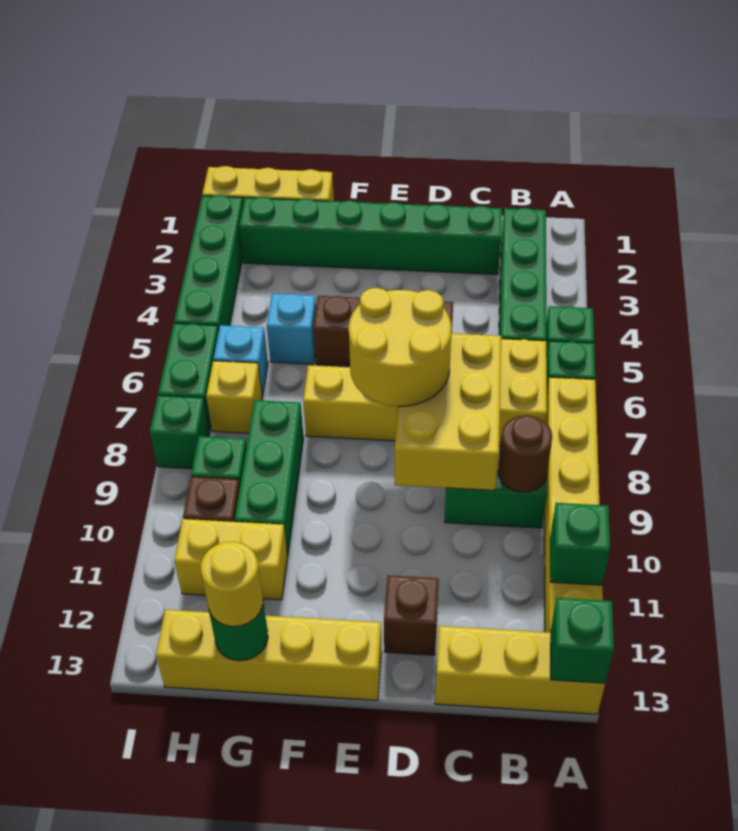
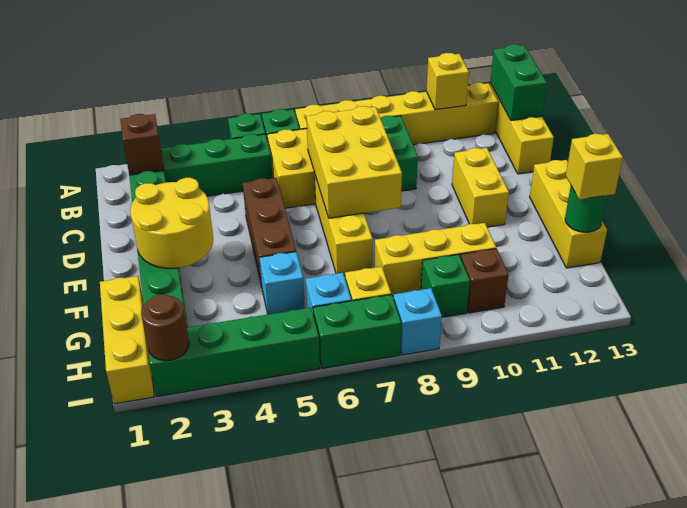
green 1x1 brick [550,503,610,585] -> yellow 1x1 brick [426,53,469,110]
green 1x1 brick [551,598,614,683] -> green 1x2 brick [490,44,547,121]
brown 1x1 round brick [498,415,552,492] -> brown 1x1 round brick moved to [141,294,189,361]
yellow 2x3 brick [395,334,502,491] -> yellow 2x3 brick turned to [306,106,402,218]
yellow 2x2 round brick [349,288,452,406] -> yellow 2x2 round brick moved to [130,178,213,268]
brown 1x1 brick [384,575,439,655] -> brown 1x1 brick moved to [120,114,164,174]
yellow 1x4 brick [156,610,382,701] -> yellow 1x3 brick [530,160,607,268]
green 1x3 brick [235,400,304,556] -> yellow 1x3 brick [374,223,496,296]
yellow 1x2 brick [174,519,288,600] -> yellow 1x2 brick moved to [452,148,509,227]
yellow 1x1 round brick [201,542,263,627] -> yellow 1x1 brick [566,134,623,200]
green 1x1 brick [150,395,210,469] -> cyan 1x1 brick [393,288,442,355]

